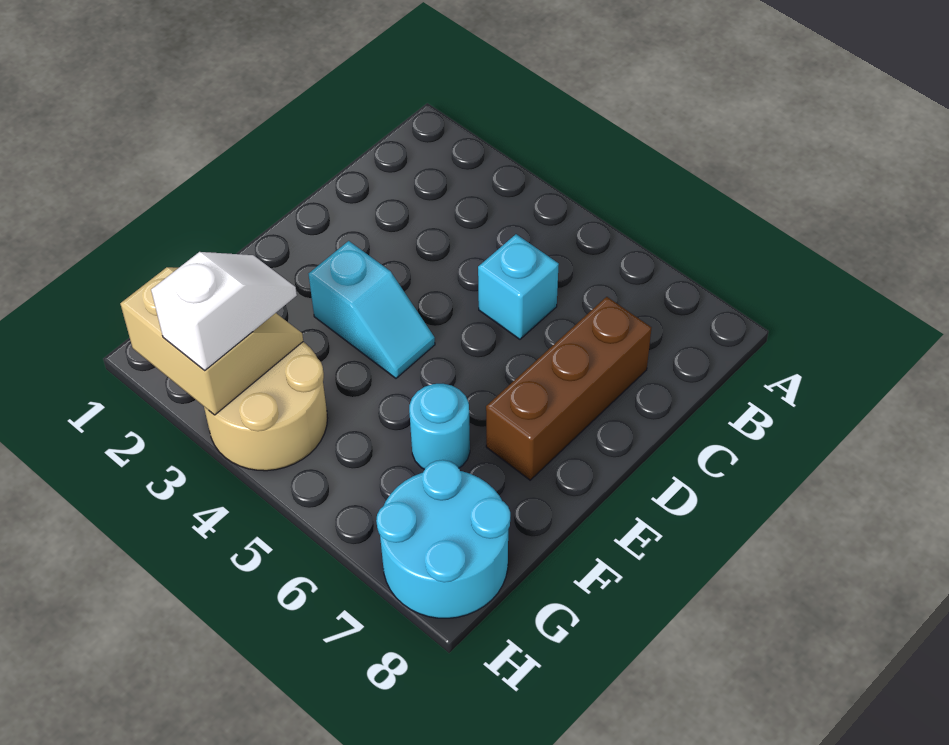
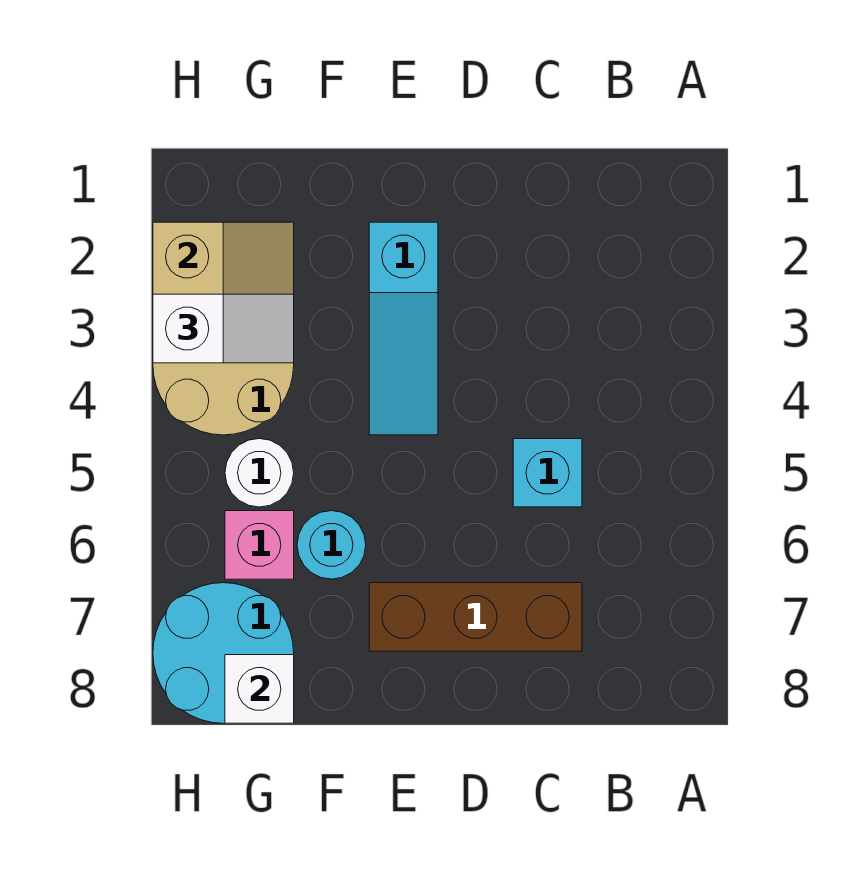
cyan 1x2 slope [309,241,435,378] -> cyan 1x3 slope [369,222,438,435]
none -> white 1x1 round brick [225,439,294,507]
none -> pink 1x1 brick [225,511,294,579]
none -> white 1x1 brick [225,655,294,723]

